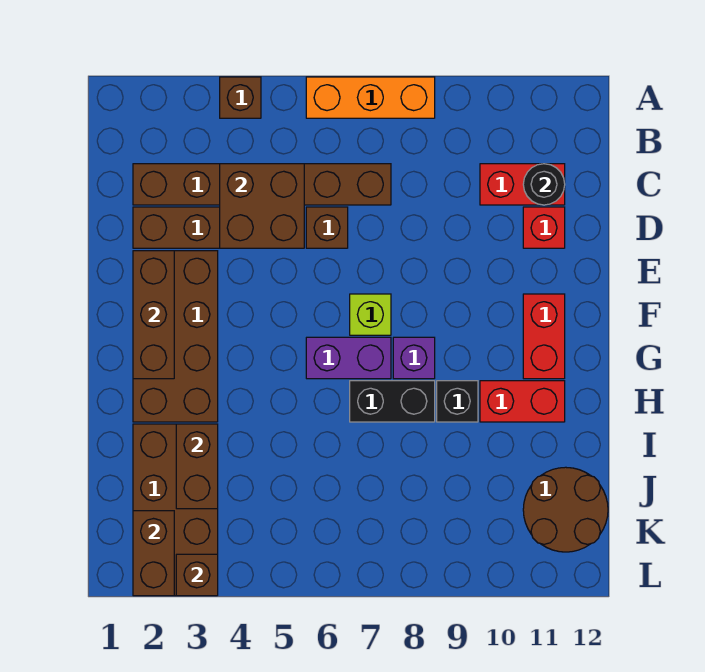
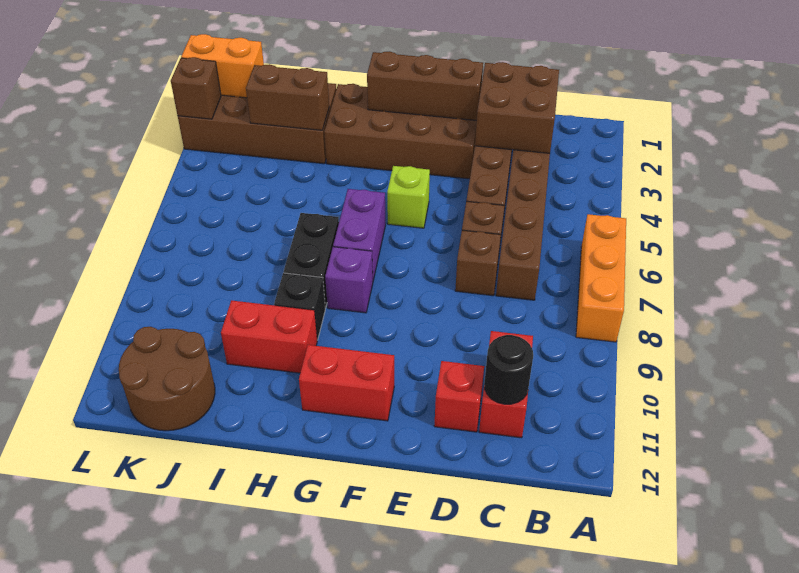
brown 1x1 brick [220,77,261,118] -> brown 1x1 brick moved to [455,230,501,296]
brown 2x2 brick [220,164,304,248] -> brown 2x2 brick moved to [475,62,559,153]
lime 1x1 brick [350,294,391,335] -> lime 1x1 brick moved to [387,166,430,228]
red 1x2 brick [480,381,565,422] -> red 1x2 brick turned to [221,300,317,373]
brown 1x2 brick [133,511,174,596] -> orange 1x2 brick [181,34,264,98]

